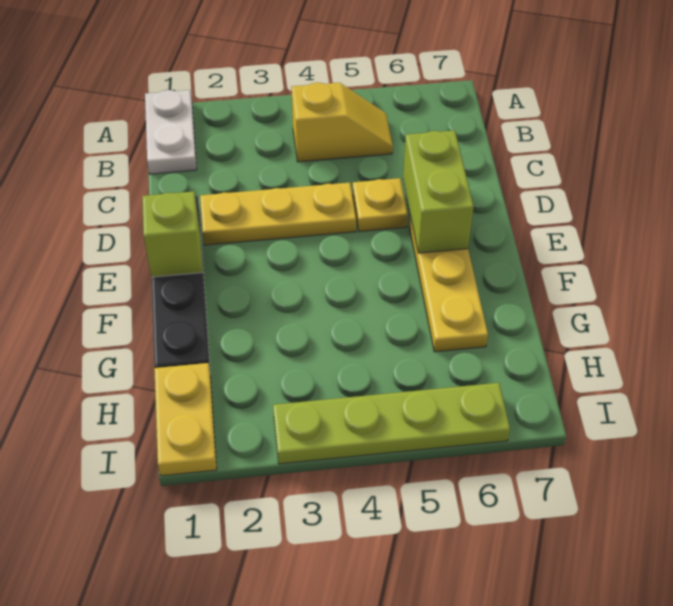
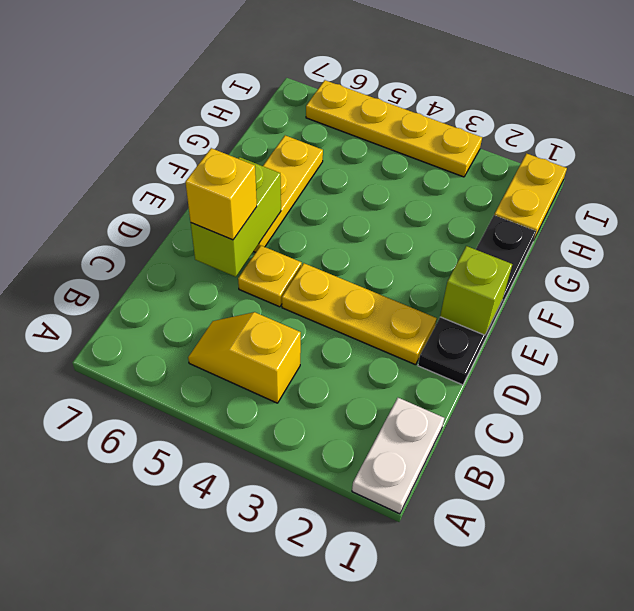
none -> yellow 1x1 brick [185,148,257,240]
lime 1x4 plate [273,383,510,464] -> yellow 1x4 plate [306,80,482,177]

